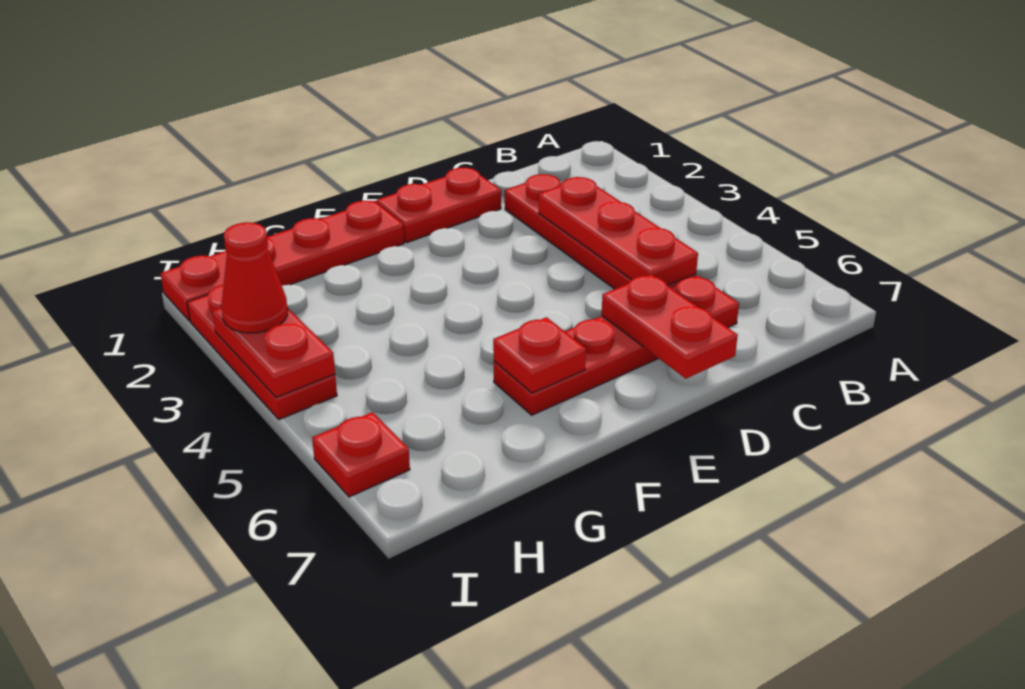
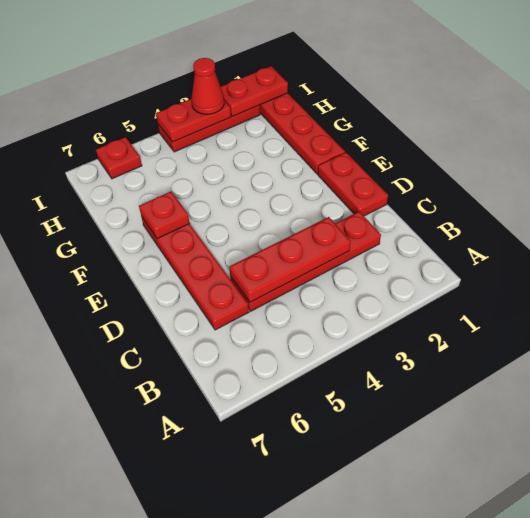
red 1x2 plate [602,275,738,379] -> red 1x2 plate moved to [221,66,288,116]

